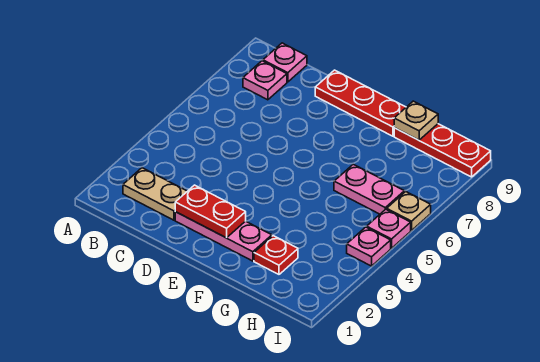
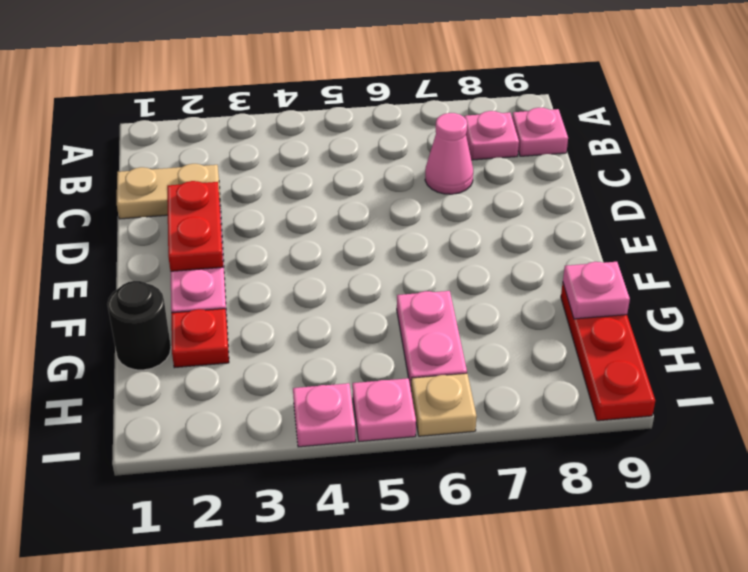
tan 1x2 plate [123,168,187,220] -> tan 1x2 plate turned to [117,164,221,219]
none -> pink 1x1 cone [425,113,473,194]
red 1x3 plate [315,70,406,136] -> none
none -> black 1x1 round brick [107,281,171,370]
tan 1x1 plate [394,101,438,140] -> pink 1x1 plate [563,262,630,319]

